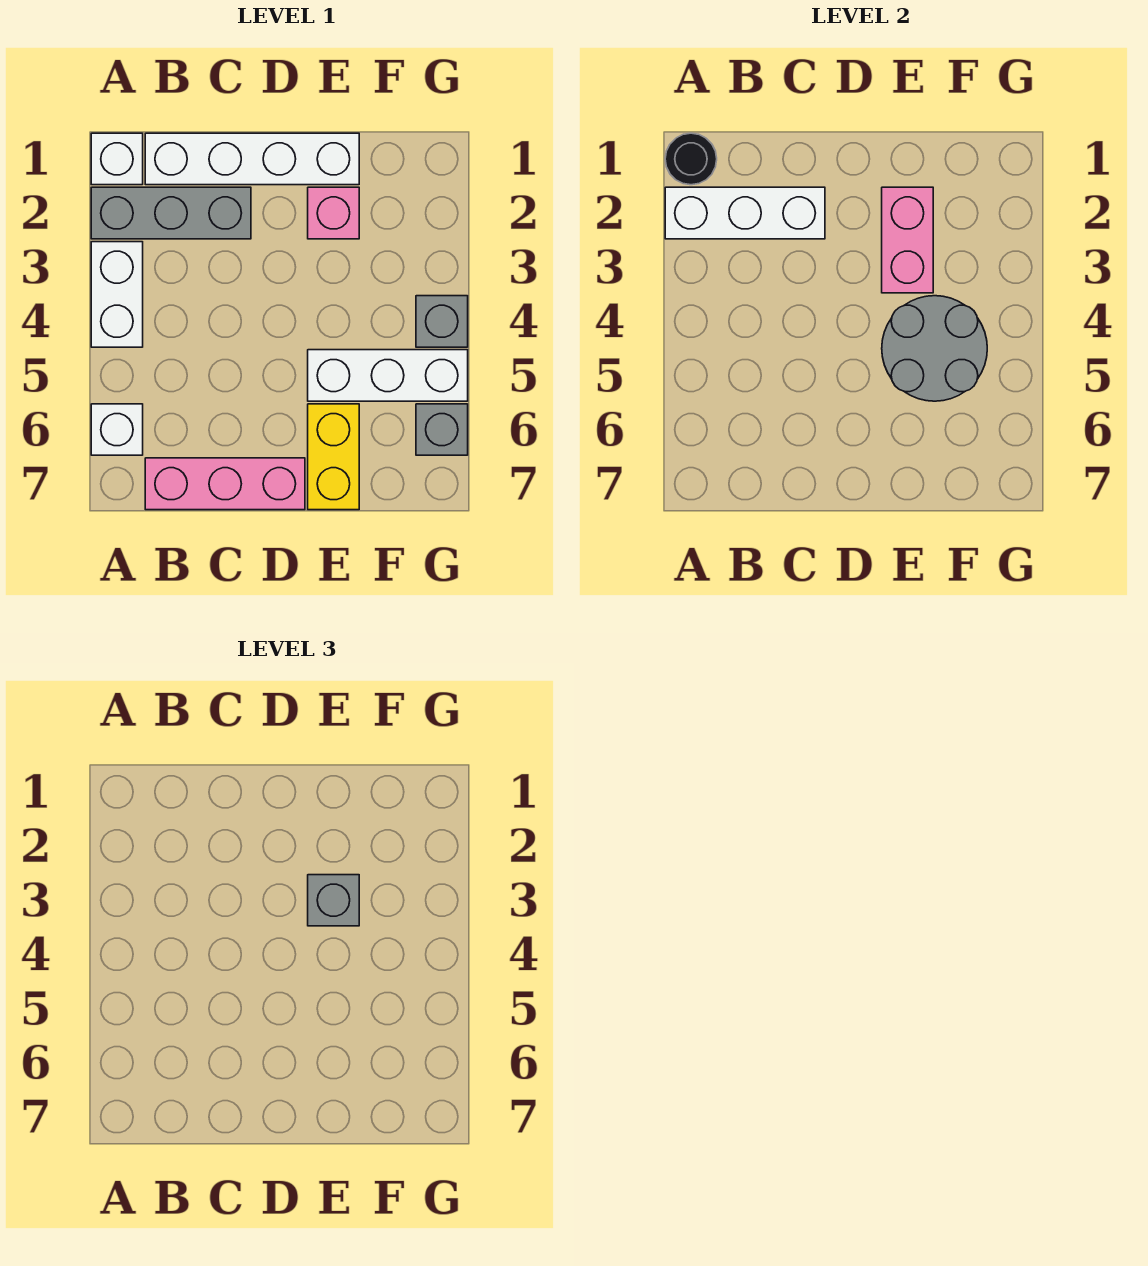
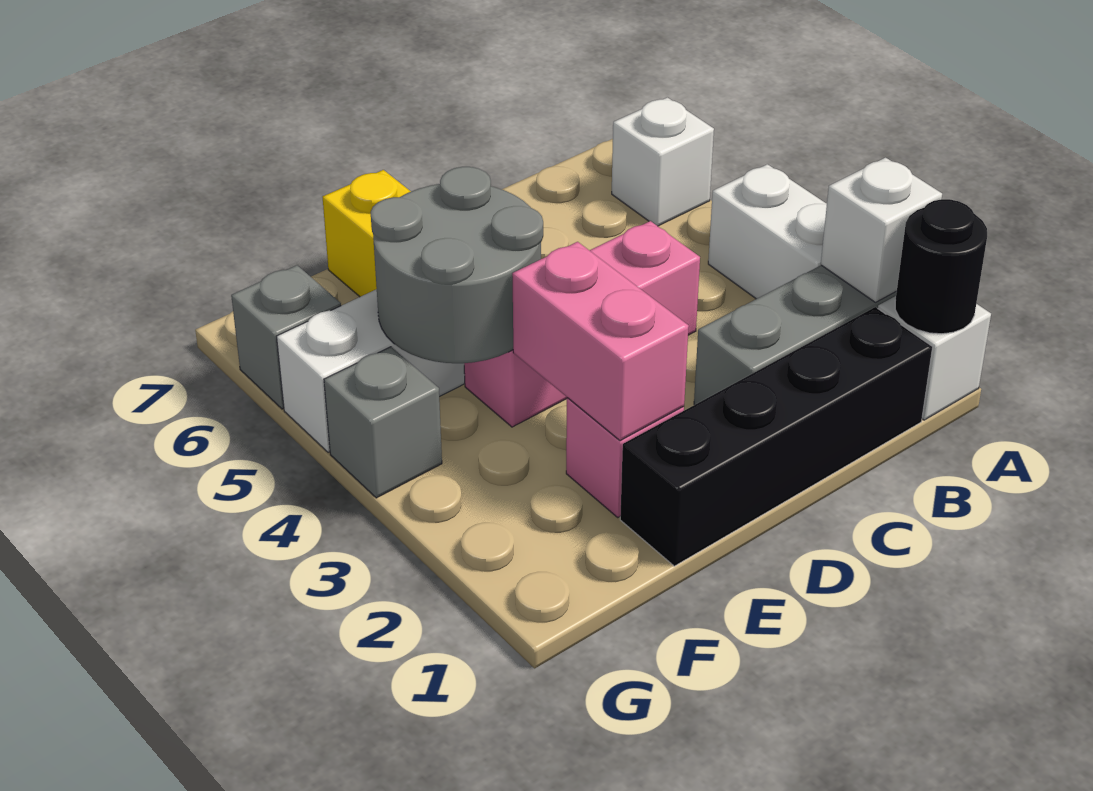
white 1x3 brick [665,187,825,239] -> white 1x1 brick [821,158,942,302]
white 1x4 brick [145,133,359,185] -> black 1x4 brick [620,307,932,566]
pink 1x3 brick [145,458,305,510] -> pink 1x3 brick moved to [464,221,700,427]
grey 1x1 brick [308,875,359,926] -> none

